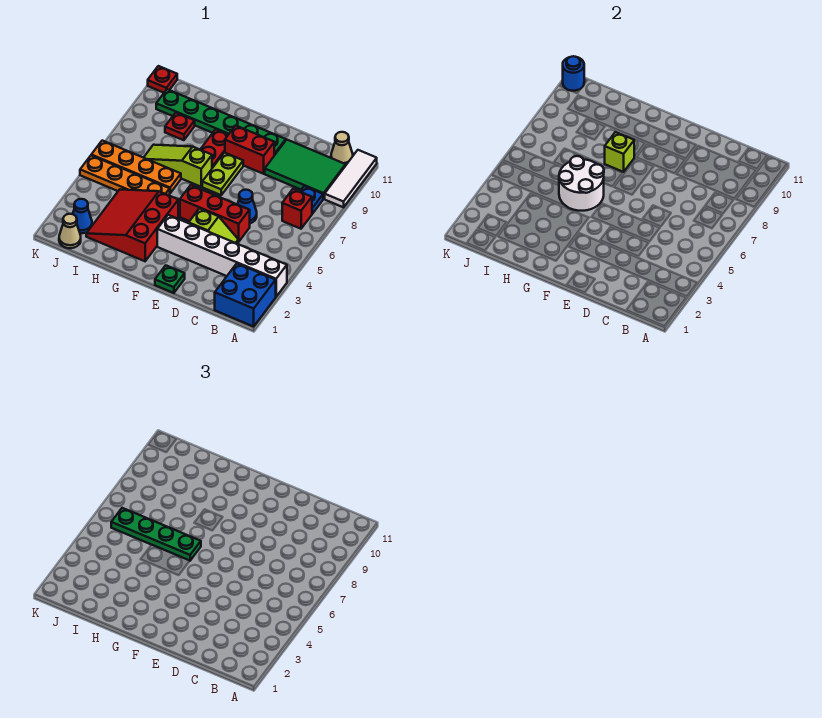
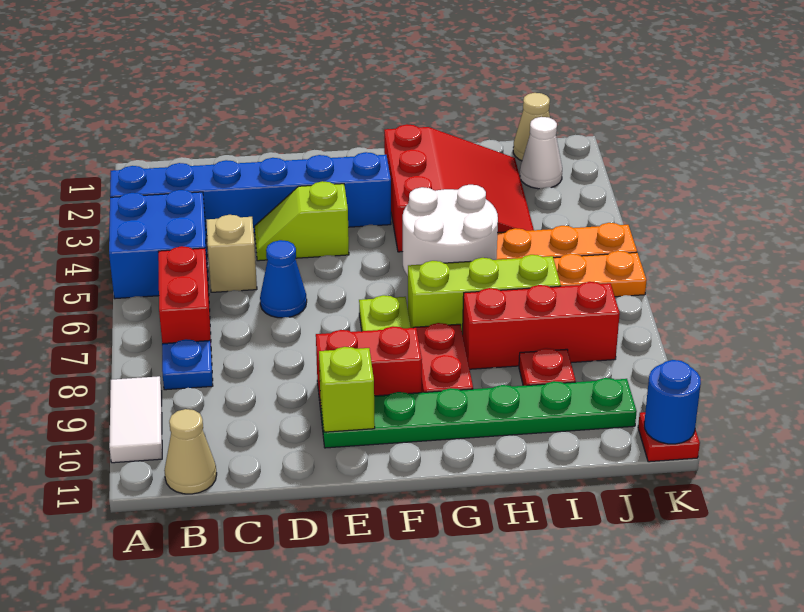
blue 2x2 brick [215,264,276,327] -> blue 2x2 brick moved to [109,190,209,299]
white 1x6 brick [157,215,287,296] -> blue 1x6 brick [110,152,391,236]
white 1x3 tile [325,150,377,207] -> white 1x2 tile [109,376,162,463]
red 1x1 brick [282,189,312,229] -> red 1x2 brick [158,246,211,344]
green 2x3 tile [265,140,346,199] -> none
none -> tan 1x1 brick [206,215,257,292]
red 1x3 brick [180,185,250,242] -> red 1x3 brick moved to [463,282,620,369]
green 1x1 plate [155,265,185,293] -> none
green 1x4 plate [111,508,201,561] -> none
lime 1x3 slope [144,145,212,187] -> lime 1x3 brick [408,255,561,334]
lime 1x1 brick [605,132,634,172] -> lime 1x1 brick moved to [319,347,375,432]
blue 1x1 cone [73,199,92,233] -> white 1x1 cone [520,117,562,189]

